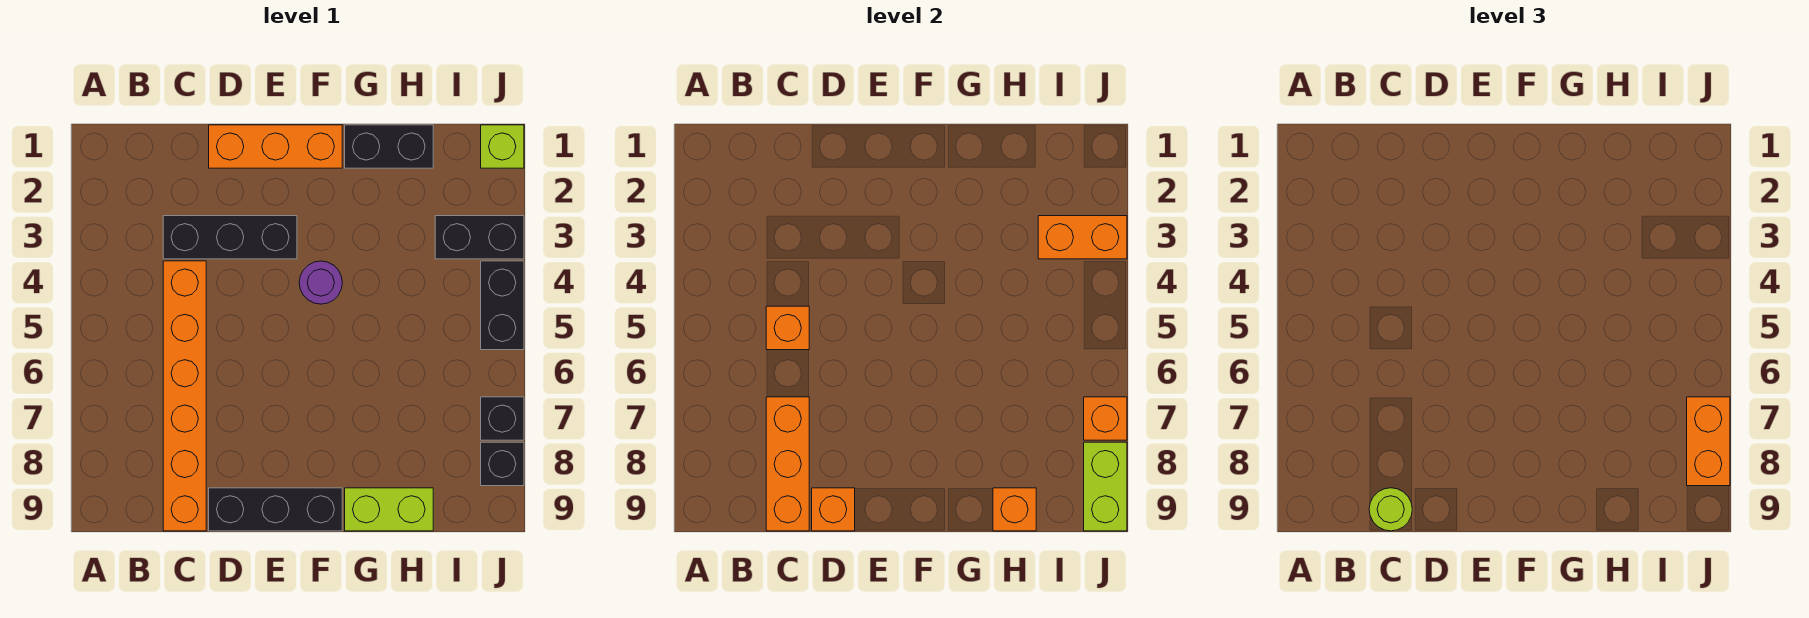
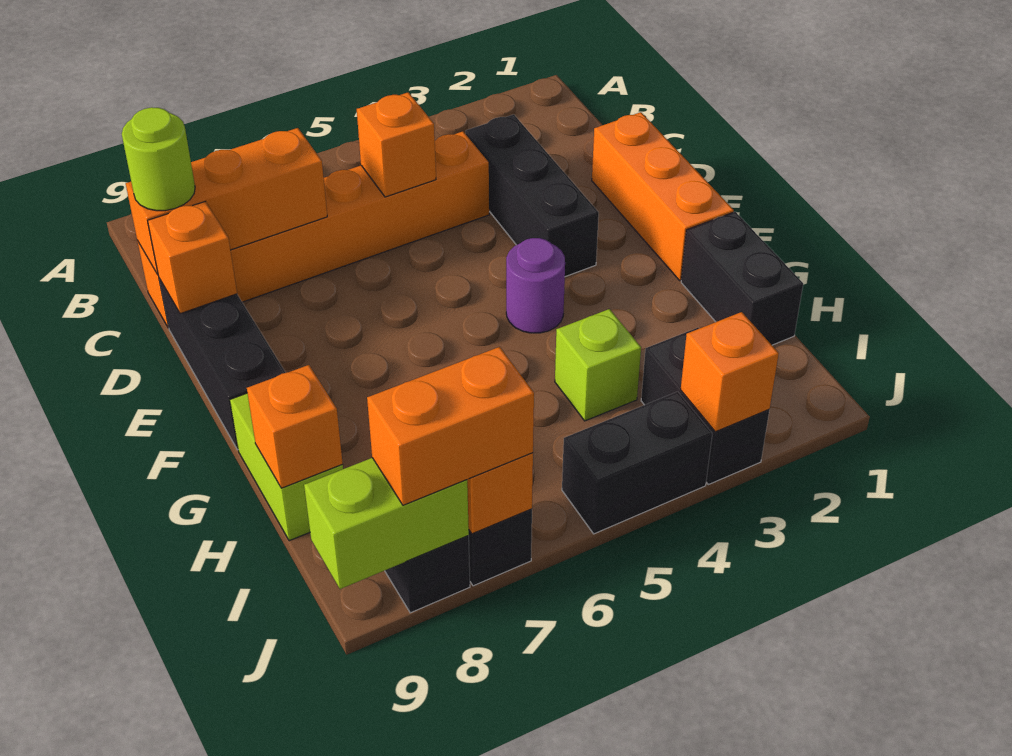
orange 1x2 brick [1038,216,1127,259] -> orange 1x1 brick [681,312,779,432]
lime 1x1 brick [481,125,524,168] -> lime 1x1 brick moved to [555,309,641,421]

